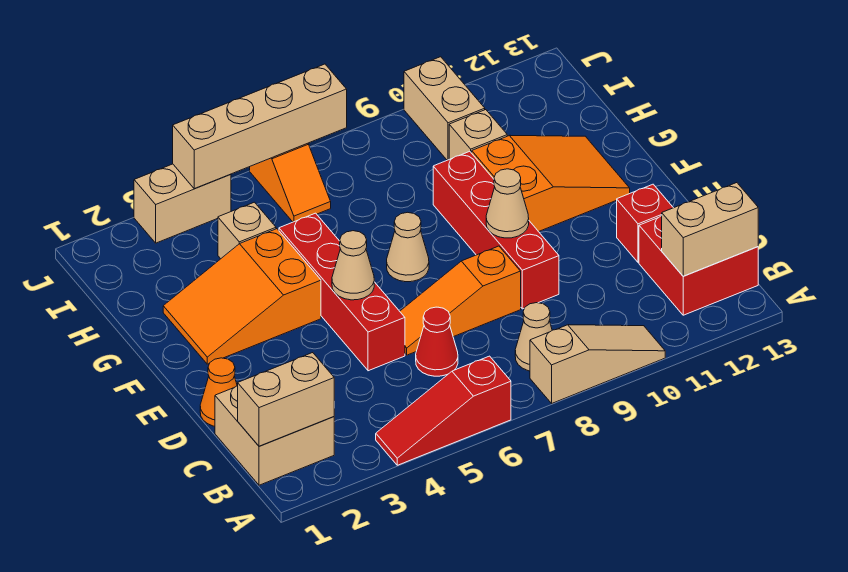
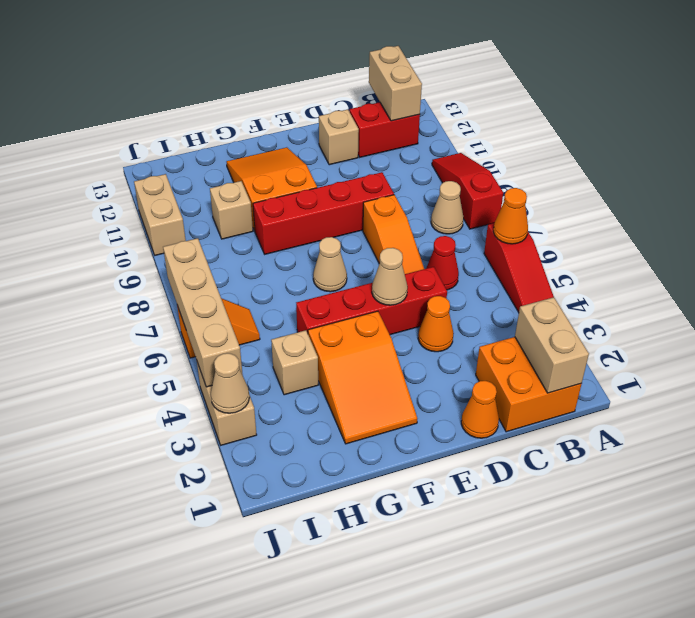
none -> orange 1x1 cone [493,188,528,244]
tan 1x3 slope [530,325,665,403] -> red 1x3 slope [432,153,503,229]
tan 2x2 brick [215,386,334,485] -> orange 2x2 brick [476,337,581,432]
red 2x2 brick [639,216,758,315] -> red 1x2 brick [349,102,420,157]
none -> orange 1x1 cone [418,296,454,352]
red 1x1 brick [617,184,673,263] -> tan 1x1 brick [319,109,359,165]
tan 1x1 cone [486,169,529,238] -> tan 1x1 cone moved to [211,353,249,413]
tan 1x2 brick [404,57,485,160] -> tan 1x2 brick turned to [134,174,186,255]

